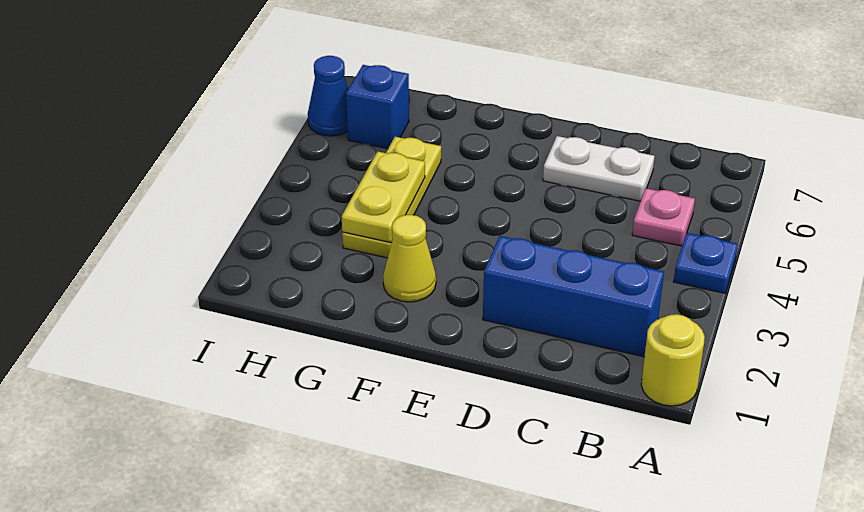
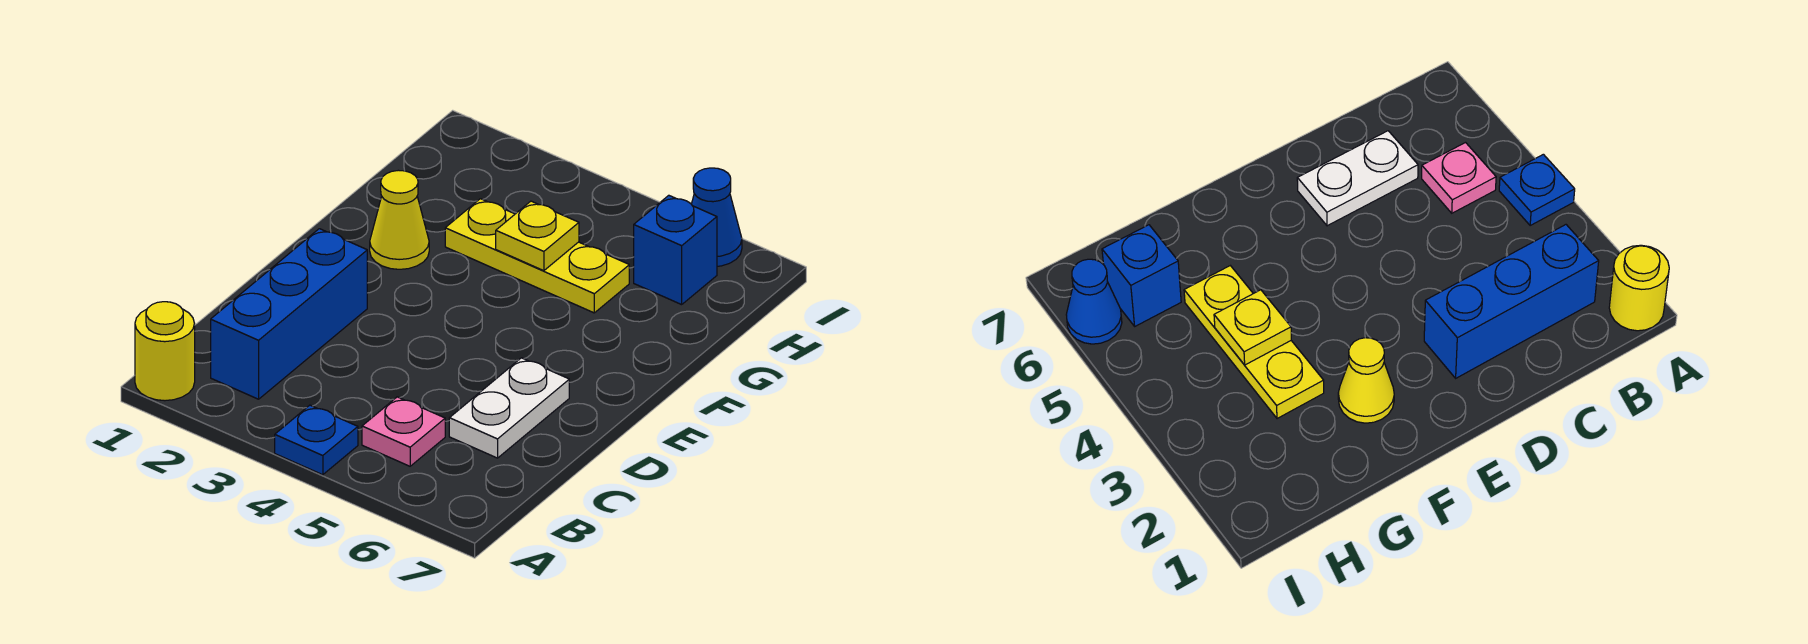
yellow 1x2 plate [342,151,425,243] -> yellow 1x1 plate [496,201,579,271]

